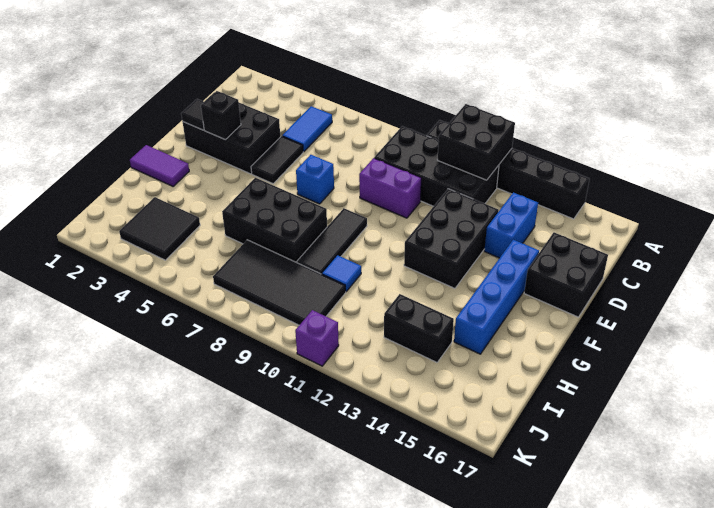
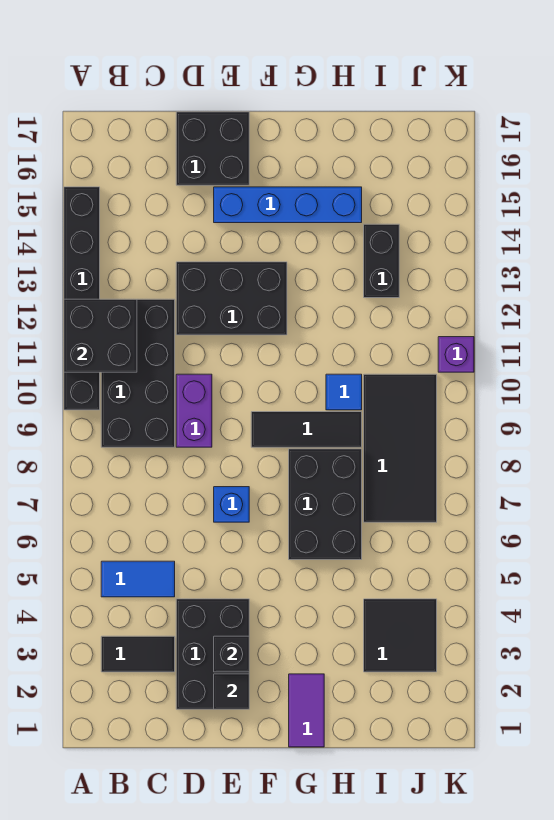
blue 1x2 brick [484,192,538,258] -> none
black 1x2 tile [251,136,303,184] -> black 1x2 tile moved to [101,636,175,672]

